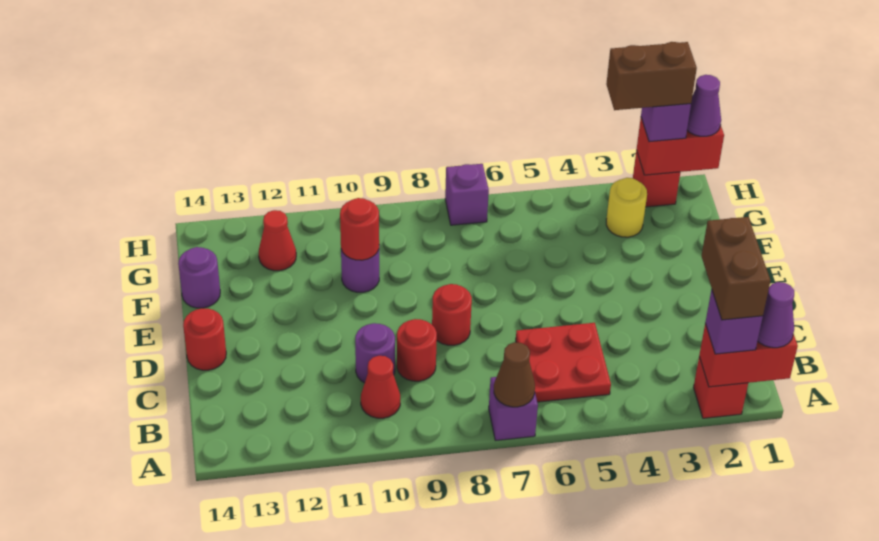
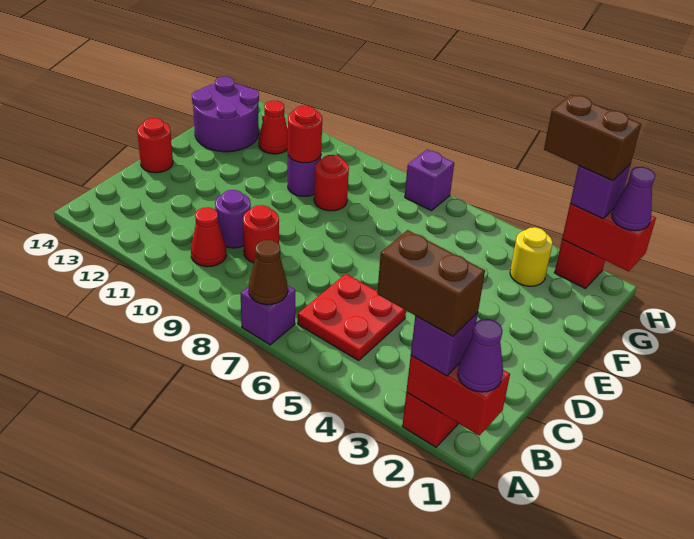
brown 1x2 brick [701,217,770,320] -> brown 1x2 brick turned to [377,230,485,337]
red 1x1 round brick [432,284,472,345] -> red 1x1 round brick moved to [314,155,349,211]
purple 1x1 round brick [178,247,220,308] -> purple 2x2 round brick [192,76,259,152]

